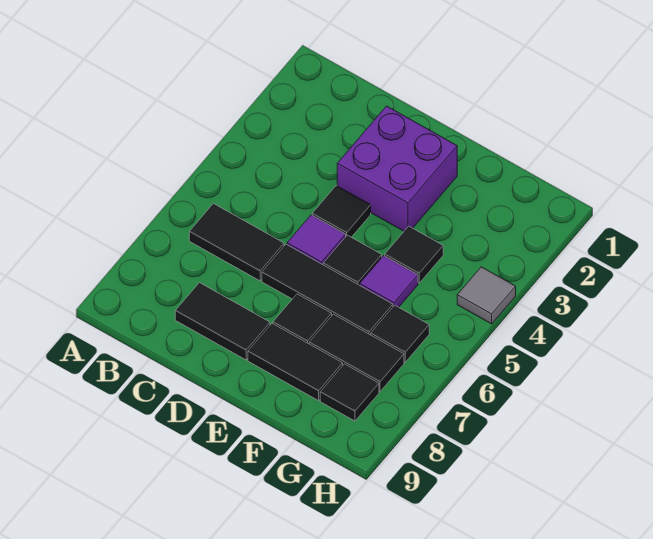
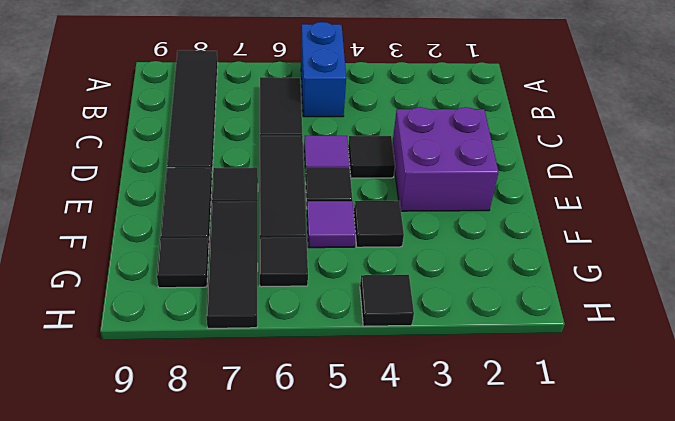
none -> blue 1x2 brick [301,22,346,117]
black 1x2 tile [175,283,270,360] -> black 1x4 tile [167,50,218,172]
black 1x2 tile [309,314,404,392] -> black 1x3 tile [206,201,258,328]
grey 1x1 tile [457,267,516,324] -> black 1x1 tile [360,275,414,326]

